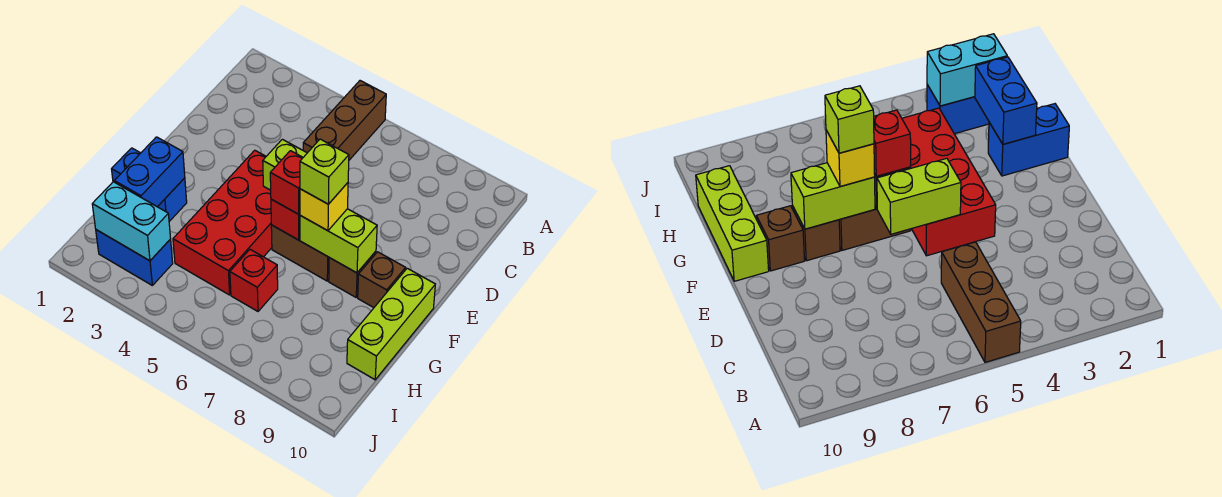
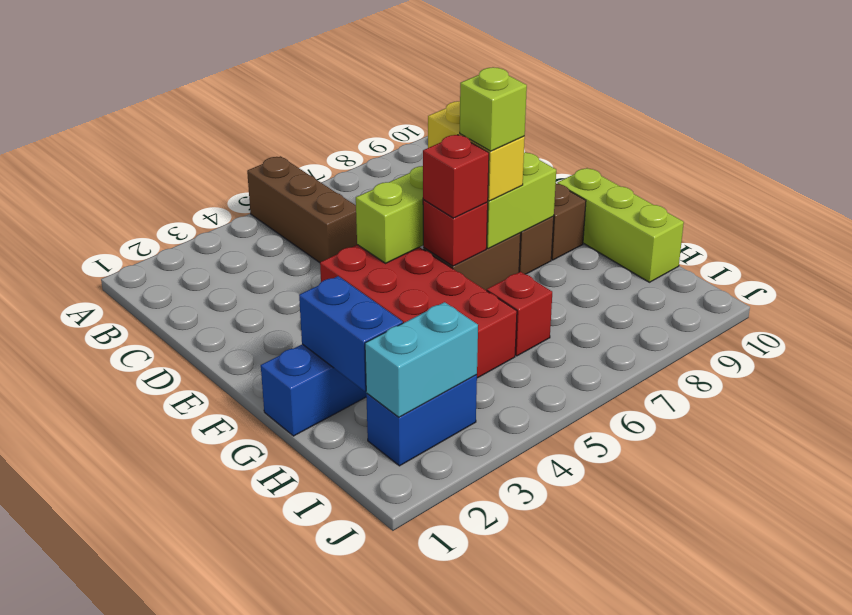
yellow 1x1 brick [300,183,348,231] -> yellow 1x2 brick [428,101,525,201]

